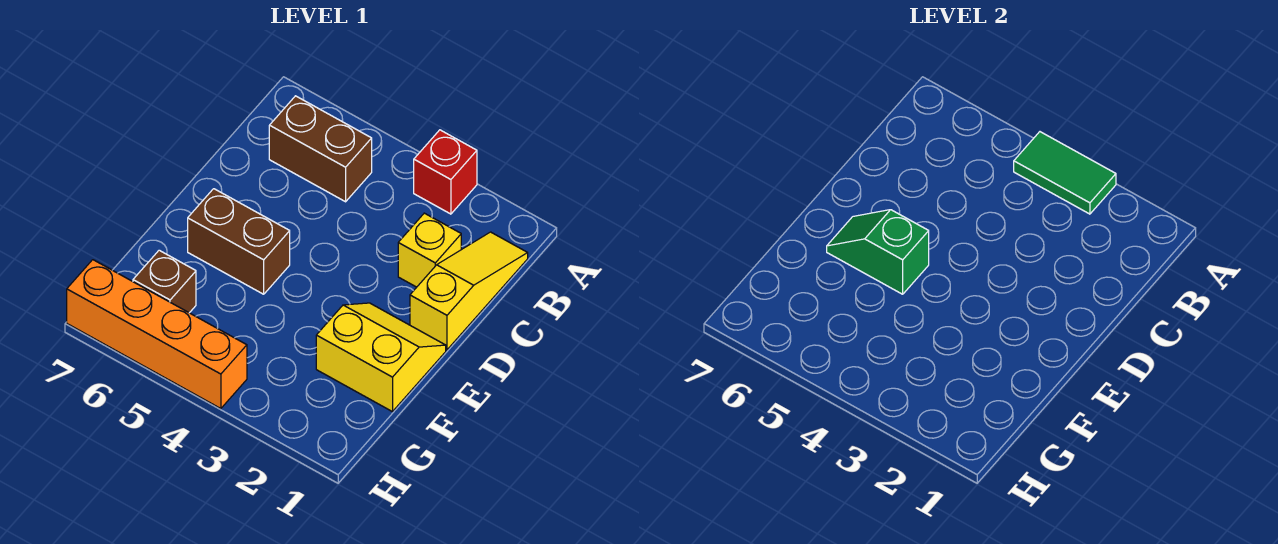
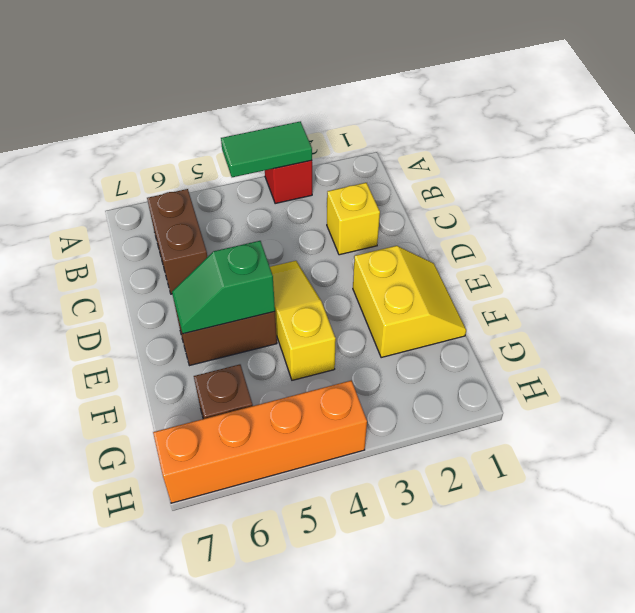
yellow 1x3 slope [410,232,528,350] -> yellow 1x3 slope moved to [270,261,336,380]
brown 1x2 brick [269,96,372,202] -> brown 1x2 brick turned to [147,189,207,294]
yellow 2x2 slope [316,303,446,412] -> yellow 2x2 slope turned to [353,246,466,358]

